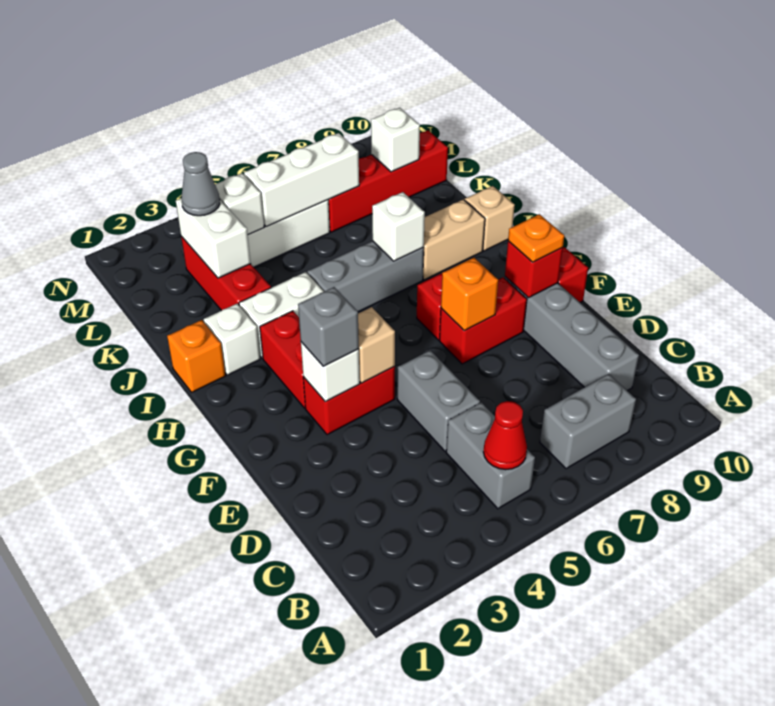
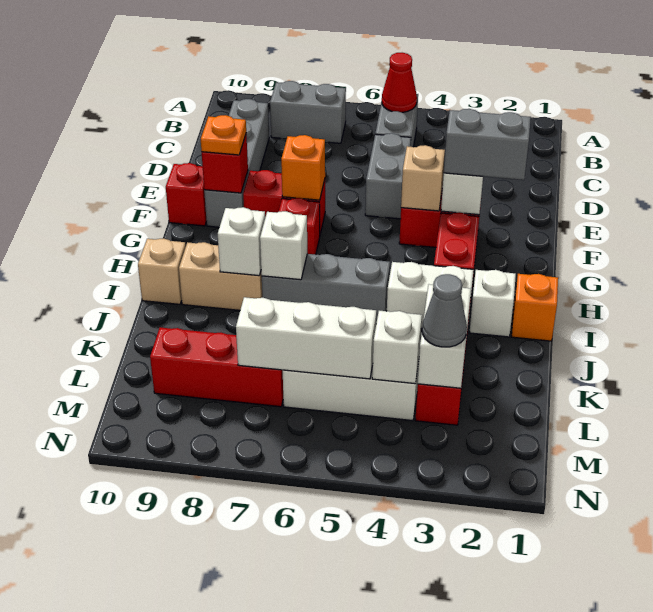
grey 1x1 brick [298,287,359,366] -> grey 1x2 brick [444,109,531,180]
red 1x4 brick [328,131,448,232] -> red 1x3 brick [150,327,283,407]
white 1x1 brick [371,108,420,172] -> white 1x1 brick moved to [218,207,265,276]

